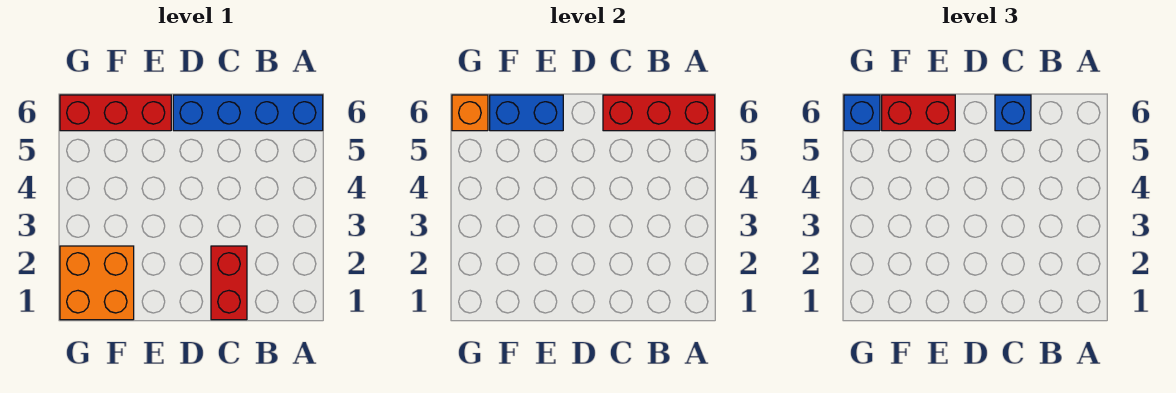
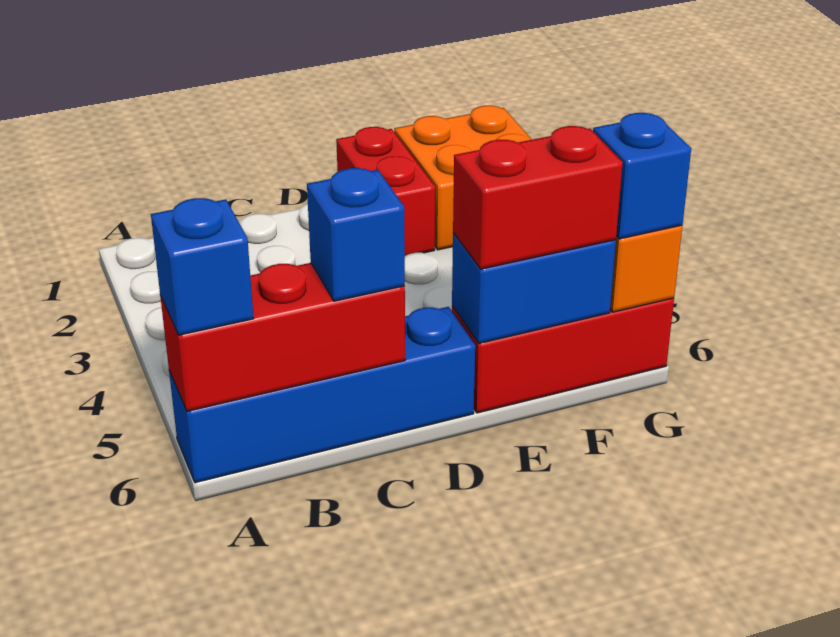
none -> blue 1x1 brick [151,198,254,335]
red 1x2 brick [211,246,247,320] -> red 1x2 brick moved to [336,127,435,256]

